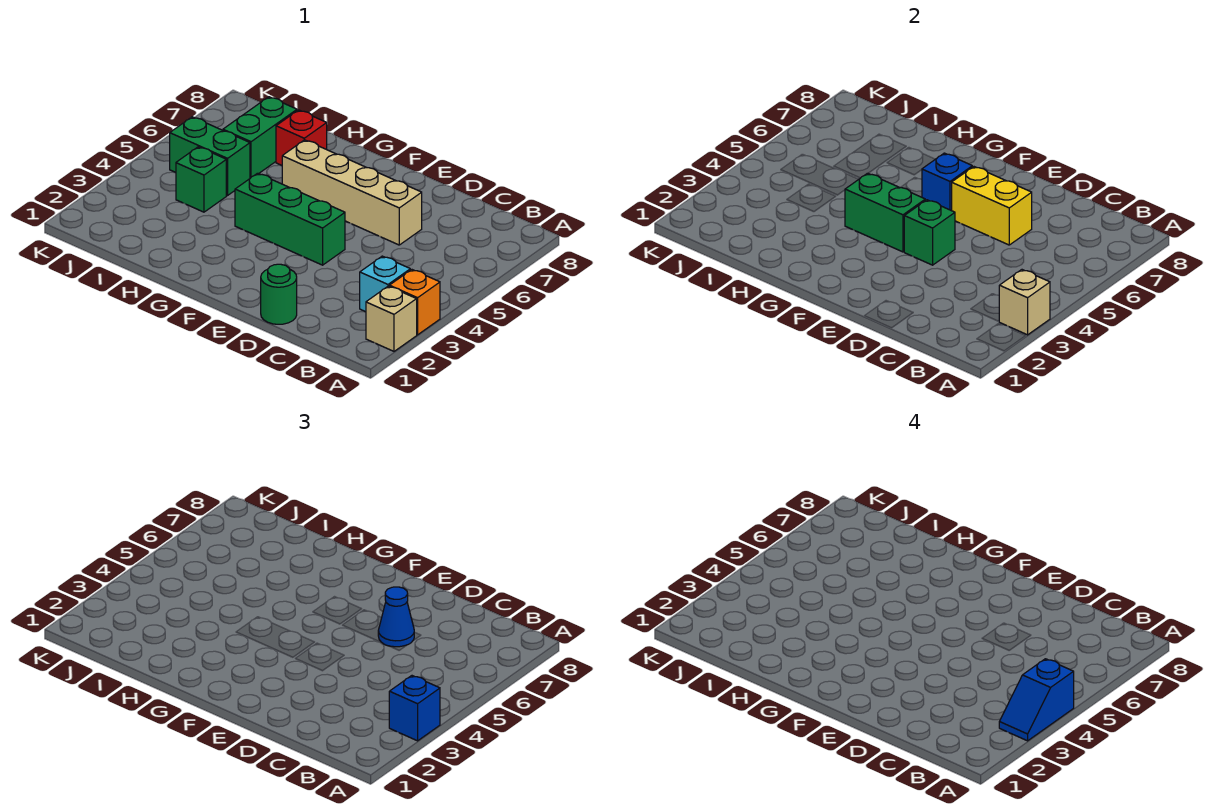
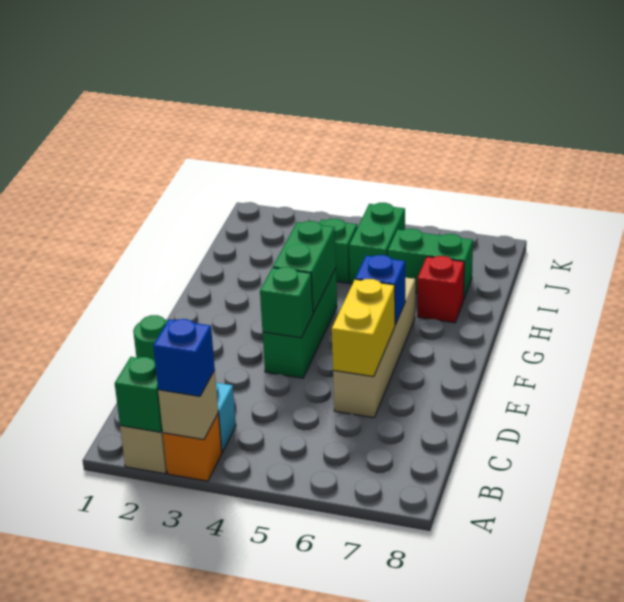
none -> green 1x1 brick [115,357,162,432]
blue 1x2 slope [999,659,1074,741] -> none
blue 1x1 cone [378,587,414,647] -> none

